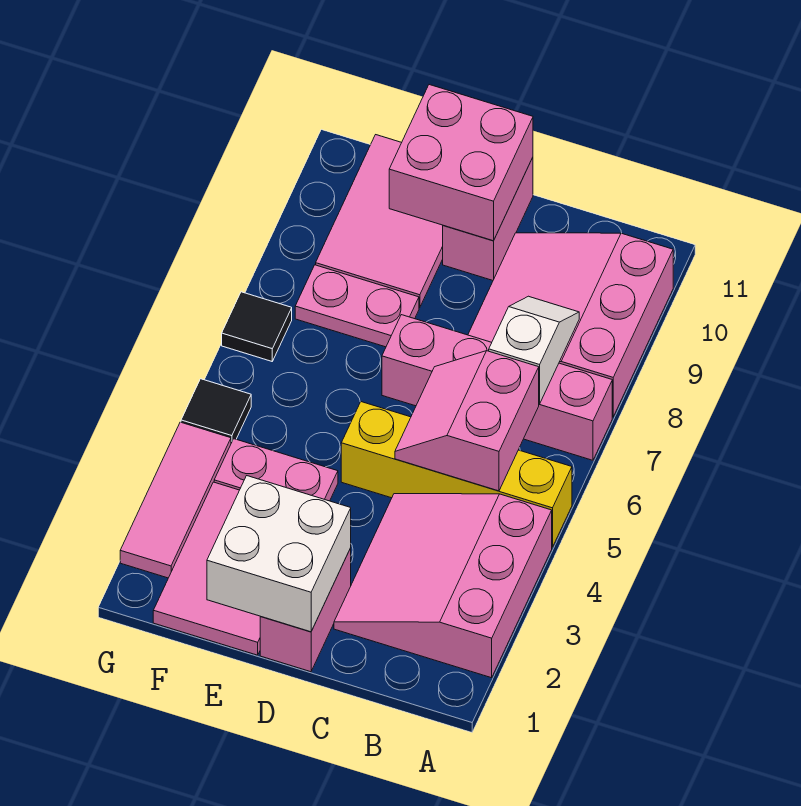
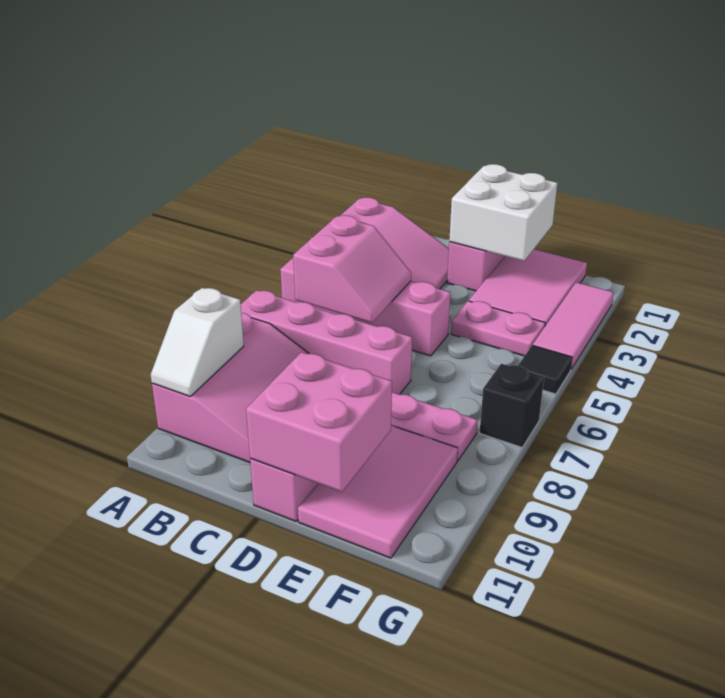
yellow 1x4 brick [341,402,572,547] -> pink 1x4 brick [280,258,450,356]
white 1x2 slope [489,296,579,404] -> white 1x2 slope moved to [151,288,244,396]
black 1x1 tile [222,292,292,361] -> black 1x1 brick [480,364,544,447]

